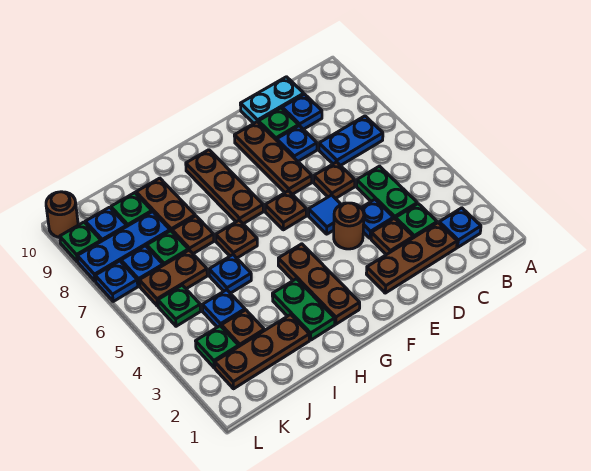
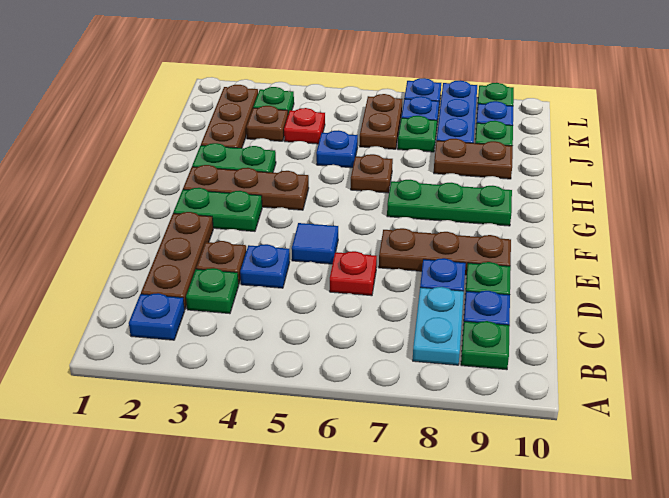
blue 1x2 plate [319,116,383,166] -> none
green 1x2 plate [357,166,417,219] -> green 1x2 plate moved to [173,188,262,231]
cyan 1x2 plate [240,77,304,123] -> cyan 1x2 plate moved to [413,287,464,365]
brown 1x1 plate [314,162,355,199] -> red 1x1 plate [330,251,377,296]
brown 1x1 round brick [334,203,364,249] -> none
brown 1x1 plate [265,191,306,230] -> none
brown 1x3 plate [186,150,263,224] -> green 1x3 plate [387,180,512,226]
brown 1x1 plate [172,216,214,254] -> none
blue 1x1 plate [202,290,245,327] -> red 1x1 plate [284,108,325,144]
green 1x1 plate [158,285,201,326] -> green 1x1 plate moved to [461,321,510,370]
brown 1x1 round brick [46,192,78,238] -> none

